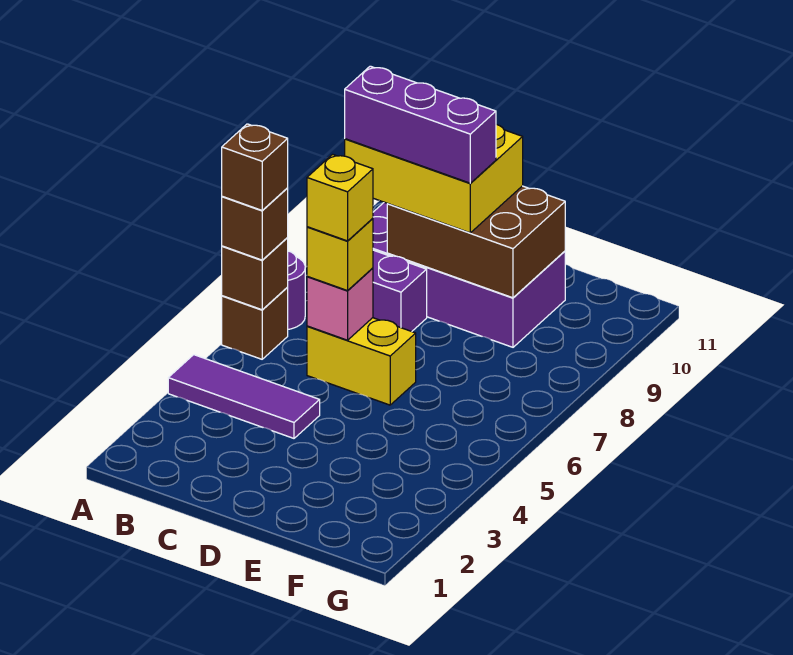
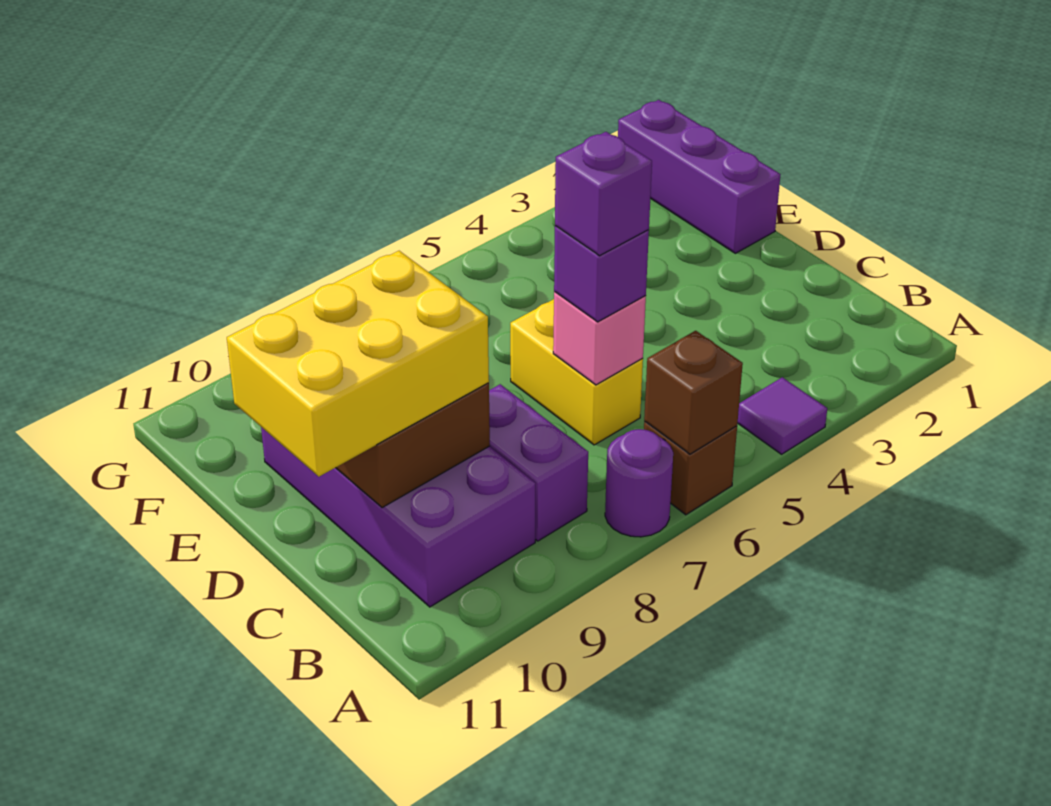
purple 1x3 tile [168,355,320,438] -> purple 1x1 tile [738,377,827,454]
brown 1x1 brick [222,188,288,260] -> none
brown 1x1 brick [222,124,288,210] -> none
yellow 2x3 brick [345,124,523,233] -> yellow 2x3 brick turned to [227,251,489,477]
purple 1x3 brick [345,66,496,183] -> purple 1x3 brick moved to [618,100,781,253]
yellow 1x1 brick [307,218,373,291] -> purple 1x1 brick [554,226,649,322]
yellow 1x1 brick [307,154,373,241] -> purple 1x1 brick [555,132,652,256]

